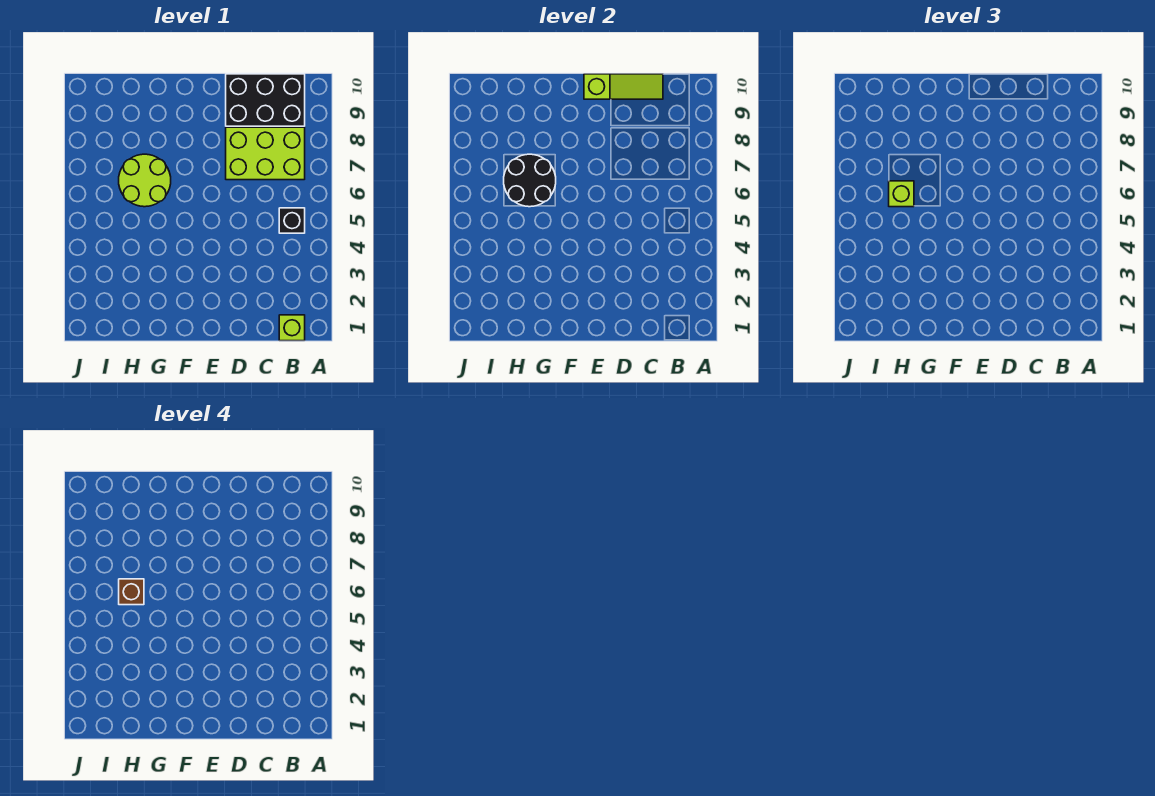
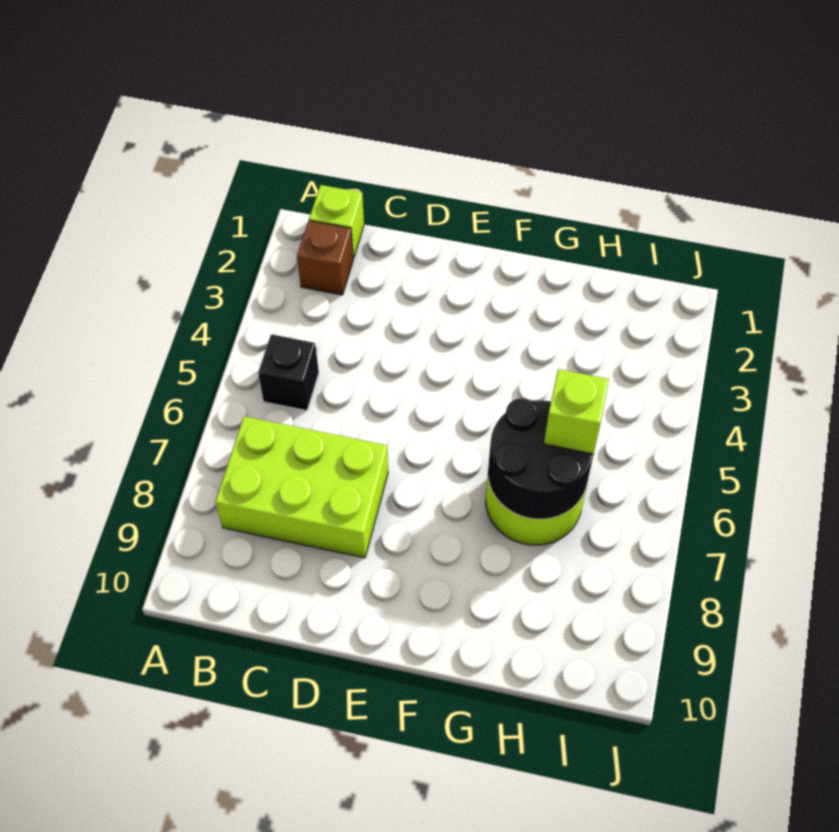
black 2x3 brick [226,74,305,126] -> none
lime 1x3 slope [584,74,663,99] -> none
brown 1x1 brick [119,579,144,605] -> brown 1x1 brick moved to [297,221,353,295]

